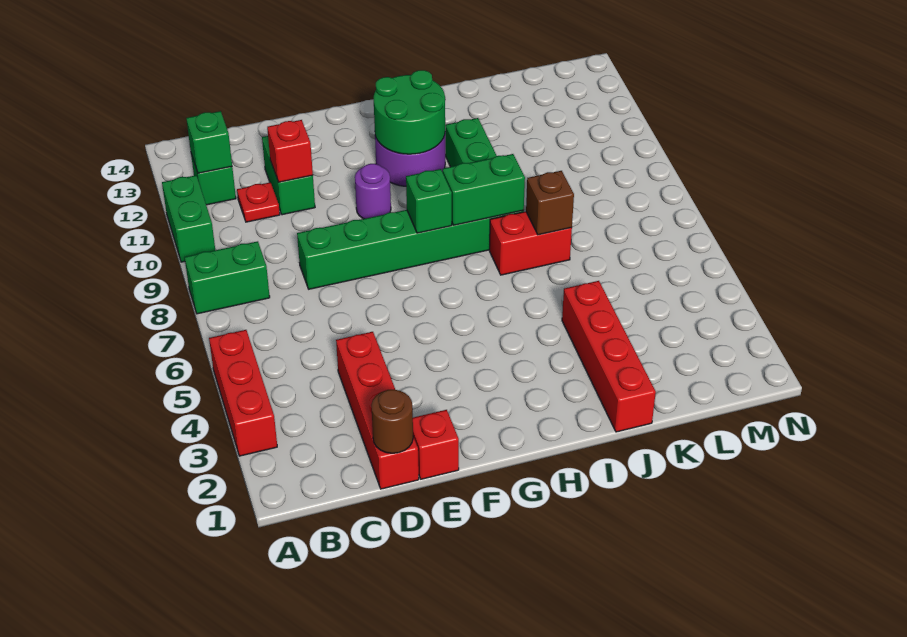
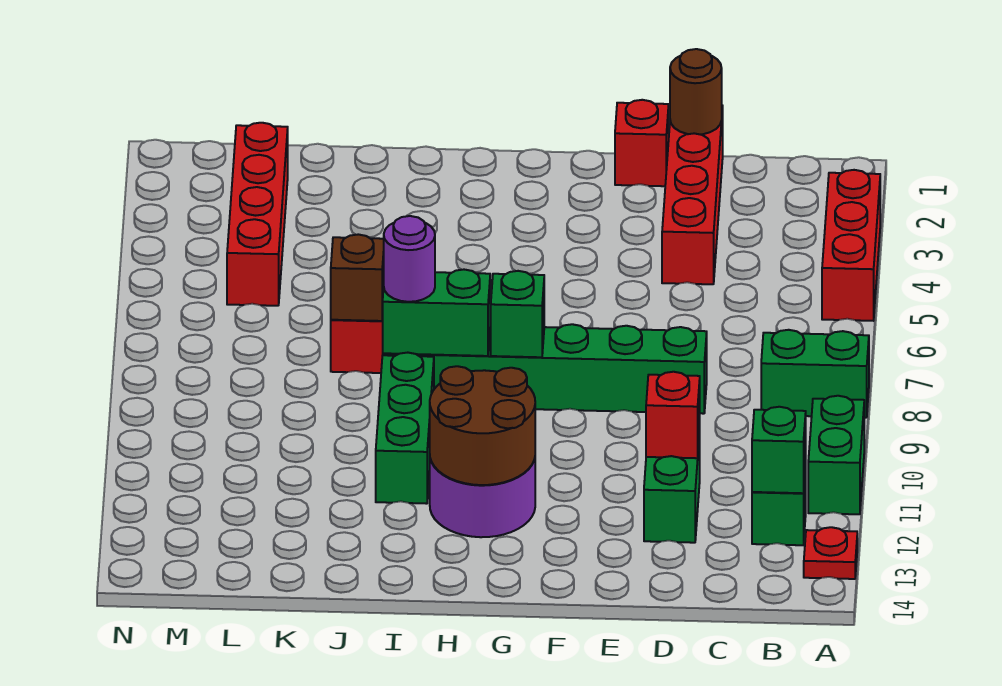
red 1x1 plate [237,182,280,222] -> red 1x1 plate moved to [804,527,857,579]
purple 1x1 round brick [355,164,391,219] -> purple 1x1 round brick moved to [384,216,435,302]
green 2x2 round brick [373,70,445,154] -> brown 2x2 round brick [430,366,535,485]
red 1x4 brick [562,281,656,432] -> red 1x4 brick moved to [227,123,288,306]

